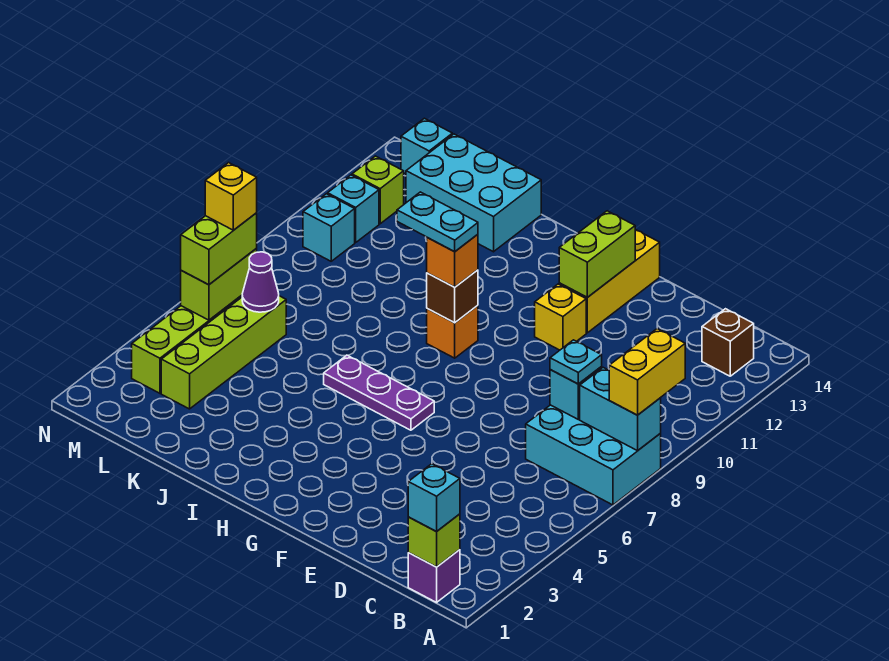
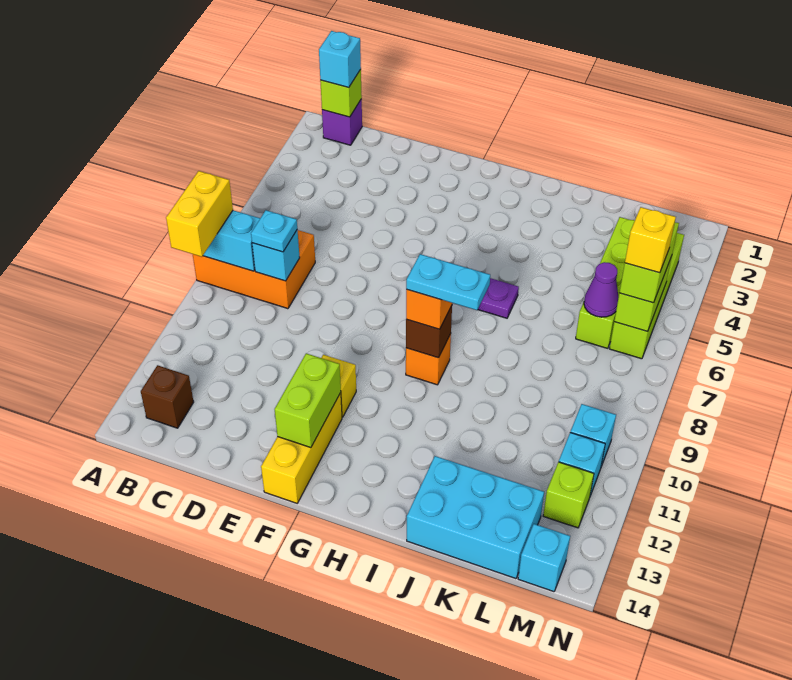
cyan 2x3 brick [526,405,661,505] -> orange 2x3 brick [193,230,315,309]

